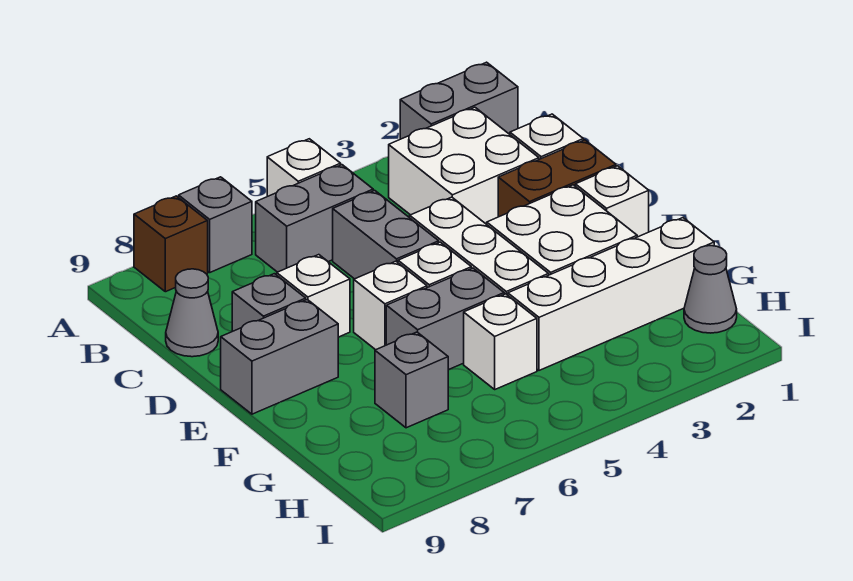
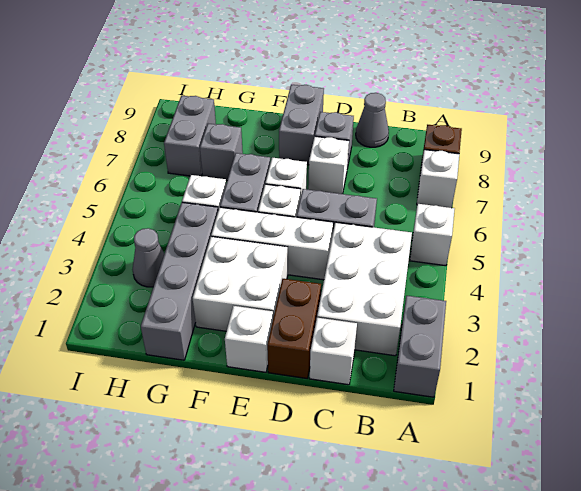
grey 1x1 brick [179,177,252,272] -> white 1x1 brick [417,150,459,208]
white 2x2 brick [389,107,539,224] -> white 2x3 brick [317,222,412,356]
grey 1x2 brick [256,165,373,272] -> grey 1x2 brick moved to [164,96,216,176]
white 1x4 brick [508,218,714,370] -> grey 1x4 brick [141,202,218,360]
grey 1x1 cone [684,246,737,333] -> grey 1x1 cone moved to [132,228,164,287]

